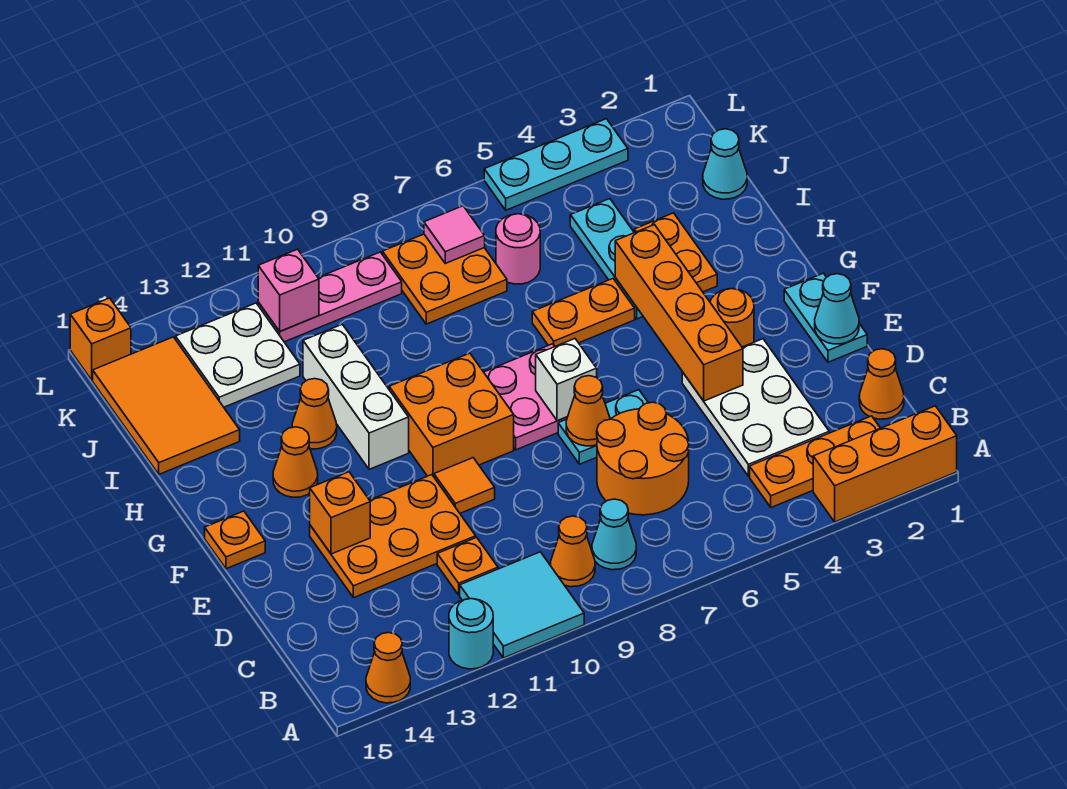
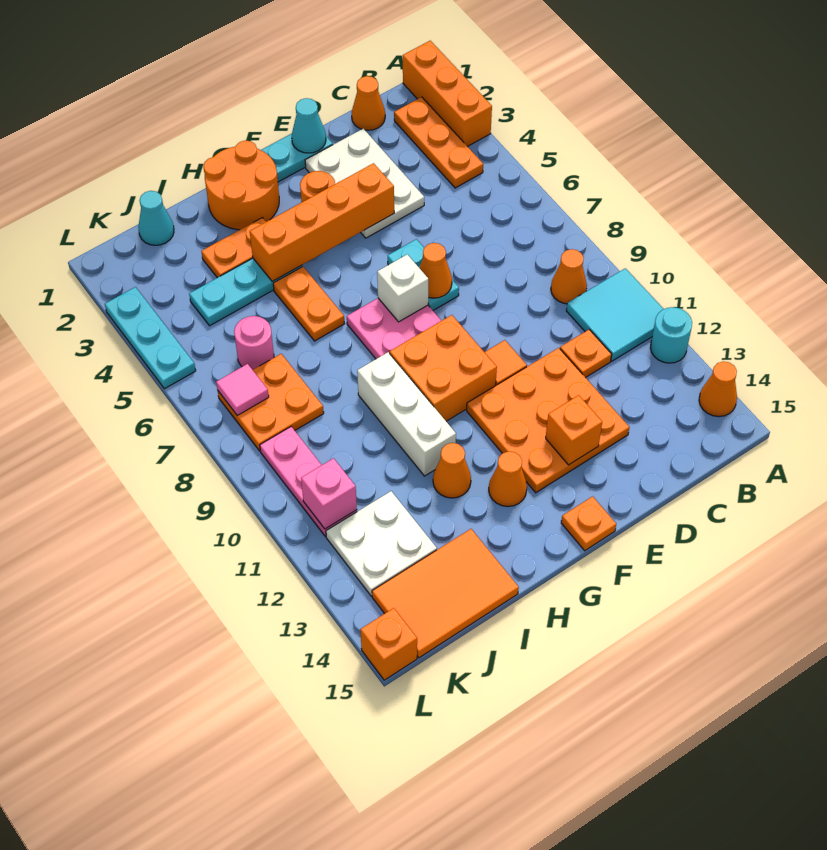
cyan 1x1 cone [592,499,636,570] -> none
white 2x3 plate [682,339,829,476] -> white 2x3 plate turned to [305,129,424,238]
orange 2x2 round brick [597,402,689,515] -> orange 2x2 round brick moved to [203,140,279,230]
orange 2x3 plate [310,475,476,598] -> orange 3x3 plate [467,348,629,493]
white 1x3 brick [303,324,409,469] -> white 1x3 brick turned to [357,352,456,476]

